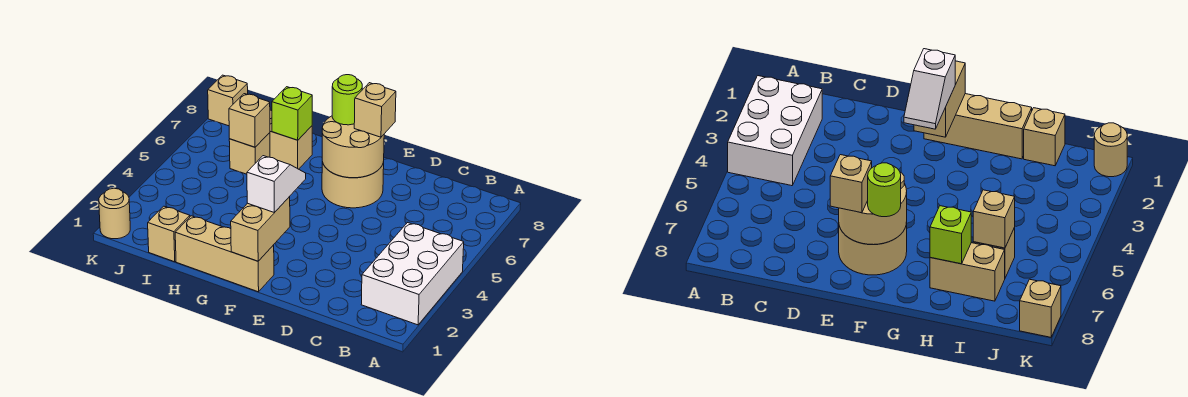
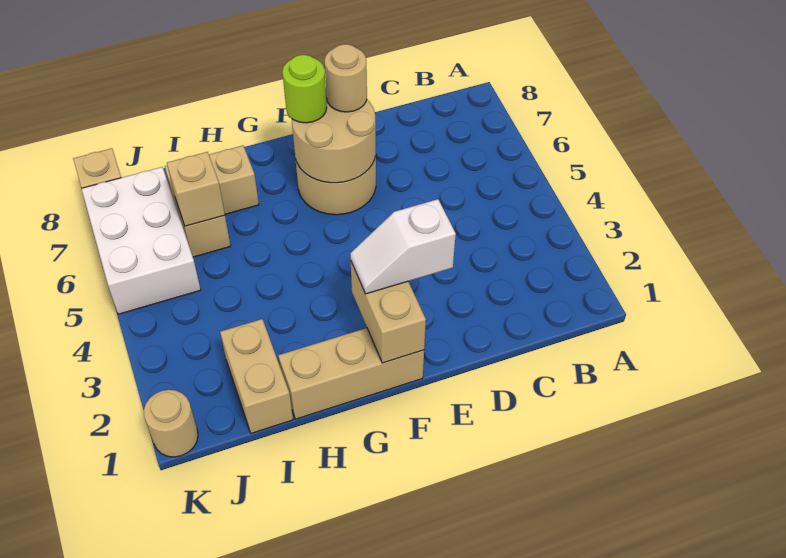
white 2x3 brick [361,223,464,325] -> white 2x3 brick moved to [81,167,201,314]
tan 1x1 brick [354,83,396,137] -> tan 1x1 round brick [325,44,367,112]
white 1x2 slope [247,156,306,213] -> white 1x2 slope turned to [350,199,456,294]
lime 1x1 brick [272,87,312,140] -> none
tan 1x1 brick [148,206,190,262] -> tan 1x2 brick [220,319,293,433]

